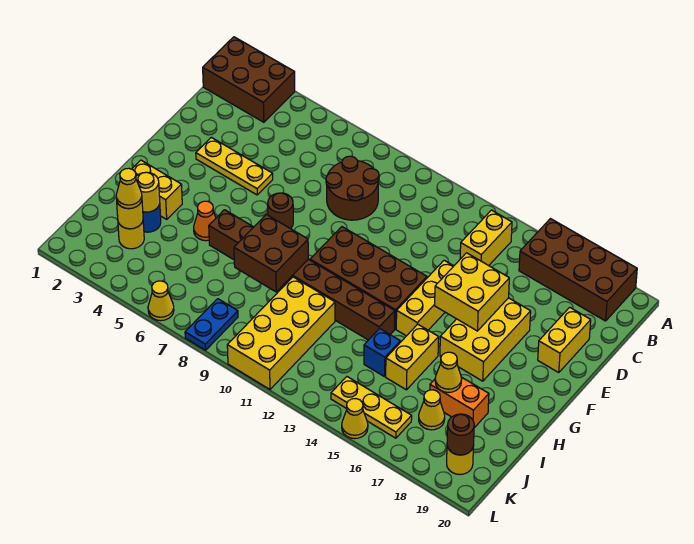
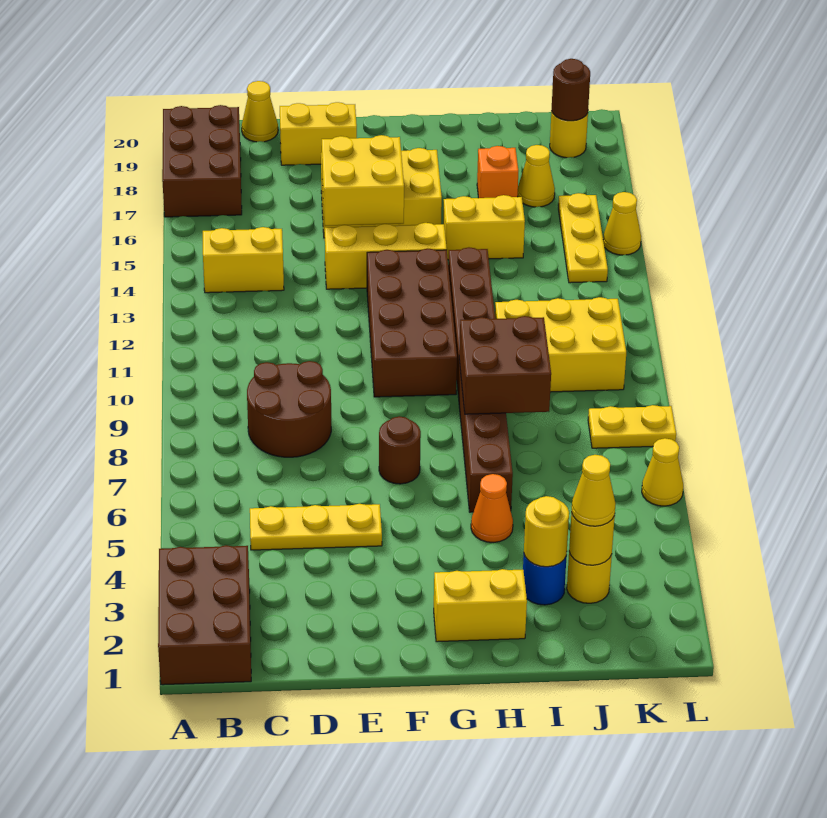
brown 2x4 brick [519,219,637,321] -> brown 2x3 brick [162,105,242,217]
yellow 1x3 plate [196,137,273,195] -> yellow 1x3 plate turned to [250,504,382,550]
yellow 1x2 brick [132,160,182,219] -> yellow 1x2 brick turned to [434,569,527,642]
yellow 2x4 brick [227,277,335,389] -> yellow 2x3 brick [495,297,626,392]
blue 1x1 brick [364,328,400,377] -> none
orange 1x2 brick [430,377,489,428] -> orange 1x1 brick [477,146,518,198]
yellow 1x1 cone [435,352,462,393] -> yellow 1x1 cone moved to [242,81,278,142]
blue 1x2 plate [185,299,238,350] -> yellow 1x2 plate [588,405,676,448]

